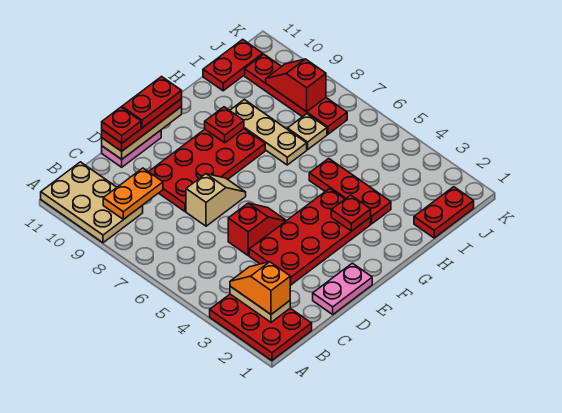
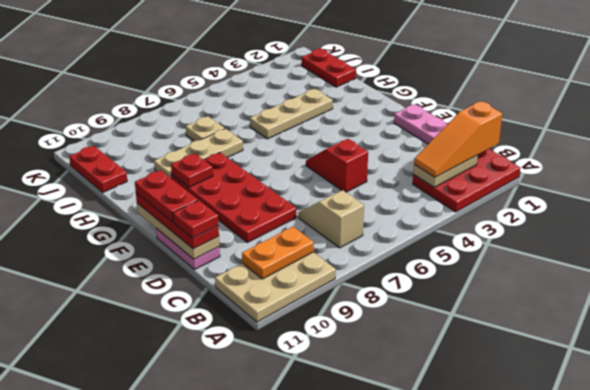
orange 1x2 slope [230,262,290,314] -> orange 1x3 slope [414,101,502,177]
orange 1x2 plate [103,168,163,220] -> orange 1x2 plate turned to [242,227,314,279]
red 2x4 plate [249,188,371,285] -> none
tan 1x2 slope [186,174,246,226] -> tan 1x2 slope moved to [298,190,364,248]
red 1x1 plate [331,195,371,231] -> none
red 1x3 plate [309,158,391,224] -> tan 1x3 plate [250,89,333,139]
red 1x4 plate [245,54,347,134] -> none
red 1x2 slope [266,59,326,112] -> none

